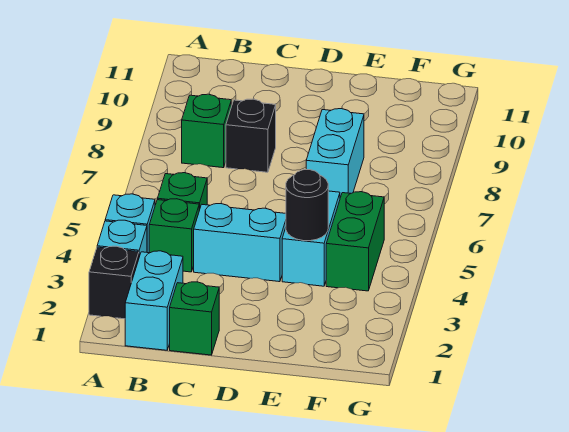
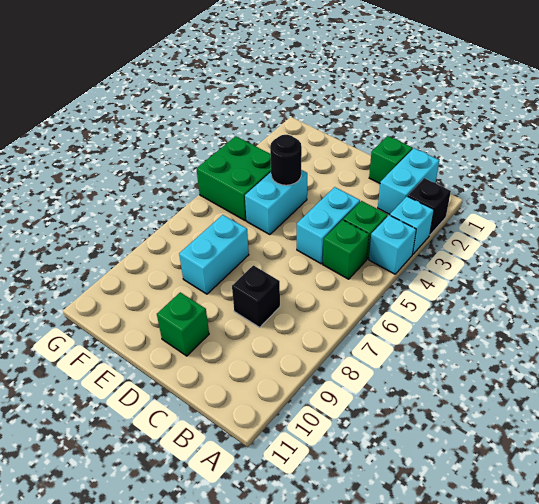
green 1x1 brick [182,94,231,168] -> green 1x1 brick moved to [157,292,209,356]
cyan 1x2 brick [194,203,286,282] -> cyan 1x2 brick turned to [297,187,360,264]
green 1x2 brick [326,192,384,291] -> green 2x2 brick [197,136,271,221]

